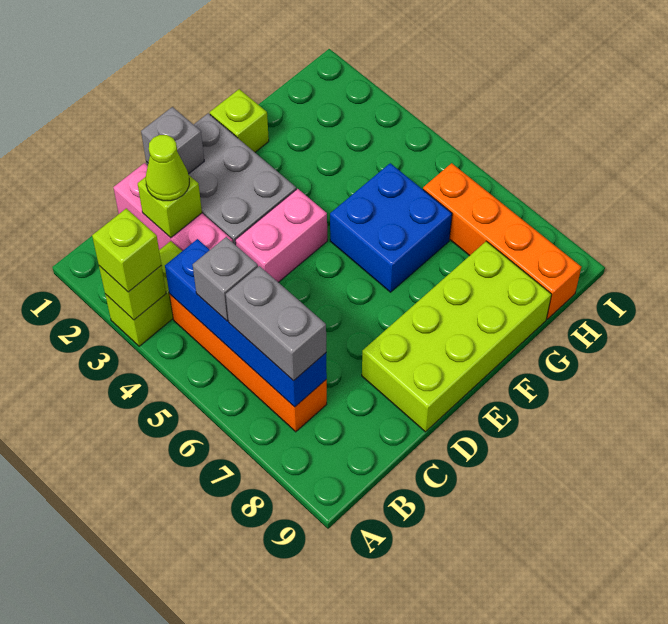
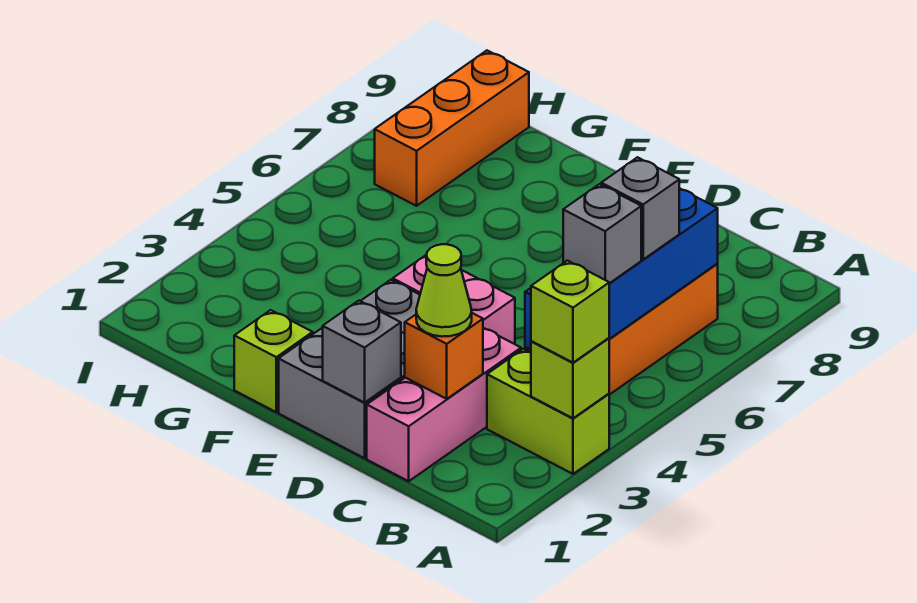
grey 1x2 brick [226,266,326,381] -> grey 1x1 brick [601,157,679,259]
lime 1x1 brick [138,175,202,238] -> orange 1x1 brick [405,313,483,399]
lime 2x4 brick [362,241,552,432] -> none
blue 2x2 brick [330,163,452,292] -> none
orange 1x4 brick [423,163,581,319] -> orange 1x3 brick [375,51,529,206]

